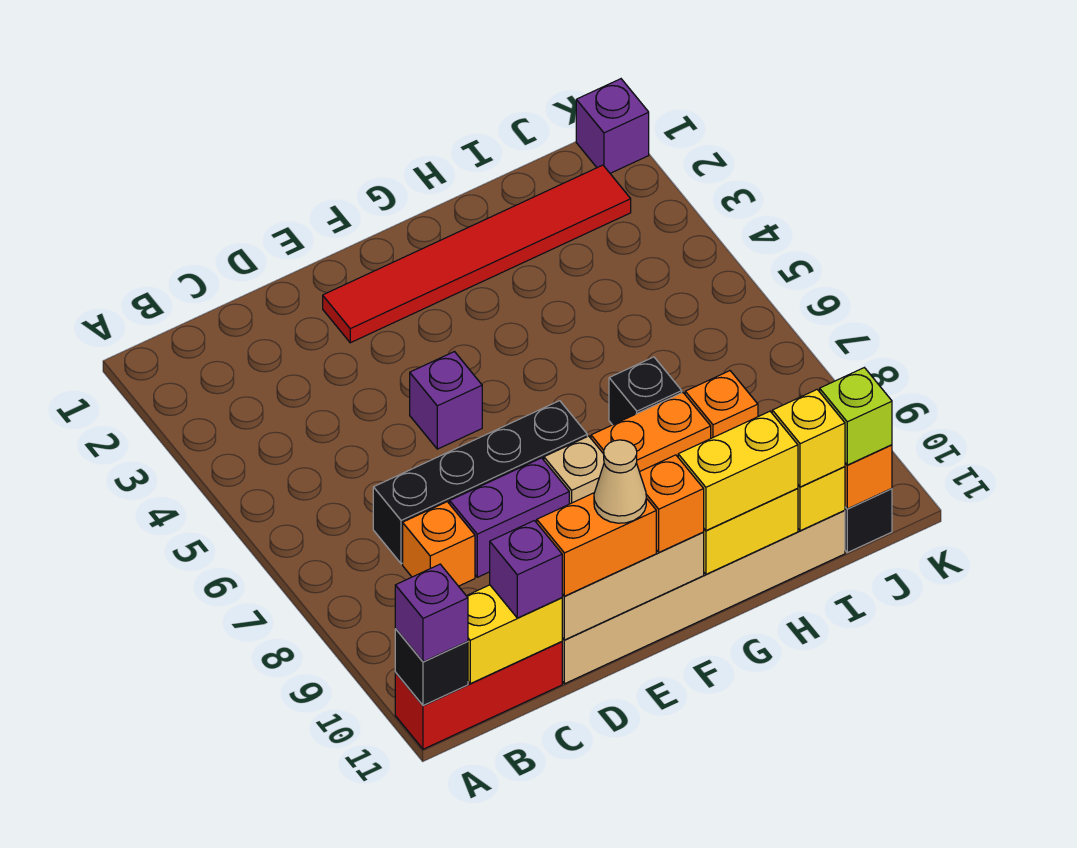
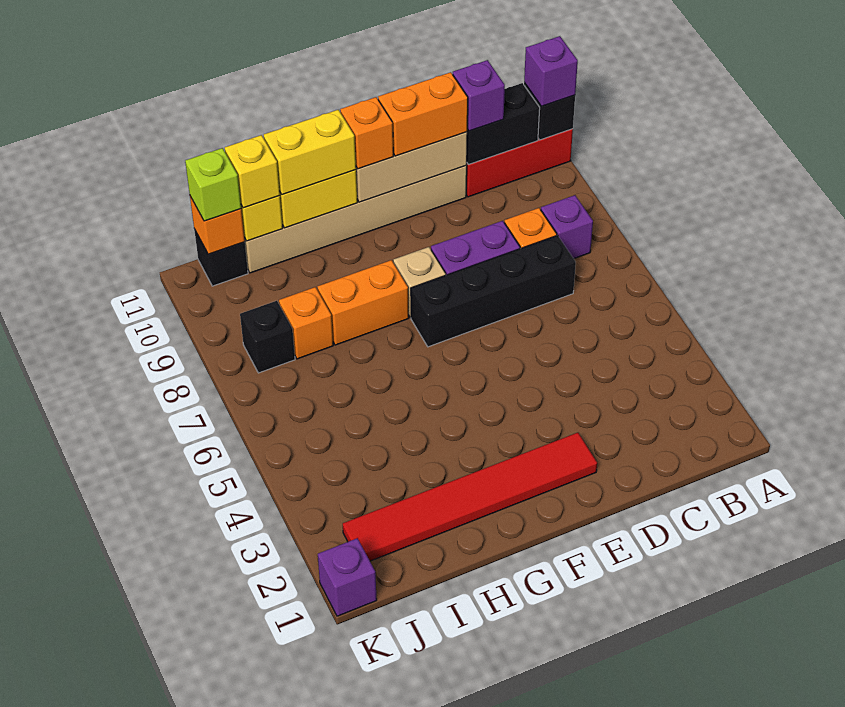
yellow 1x2 brick [467,585,562,684] -> black 1x2 brick [467,83,540,165]
purple 1x1 brick [410,352,482,449] -> purple 1x1 brick moved to [541,195,593,259]
tan 1x1 cone [594,440,646,523] -> none
black 1x1 brick [609,357,682,425] -> black 1x1 brick moved to [240,301,295,373]

